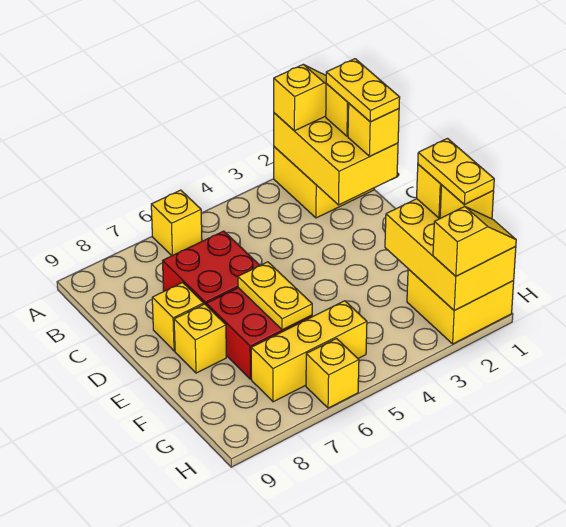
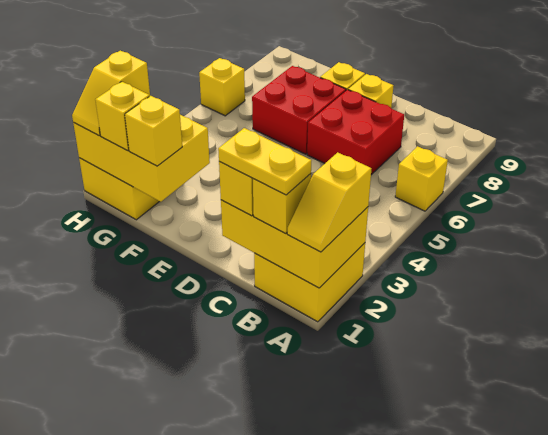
yellow 1x2 plate [238,262,312,330] -> none
yellow 1x2 plate [418,138,494,204] -> none
yellow 1x3 brick [251,301,367,402] -> none

